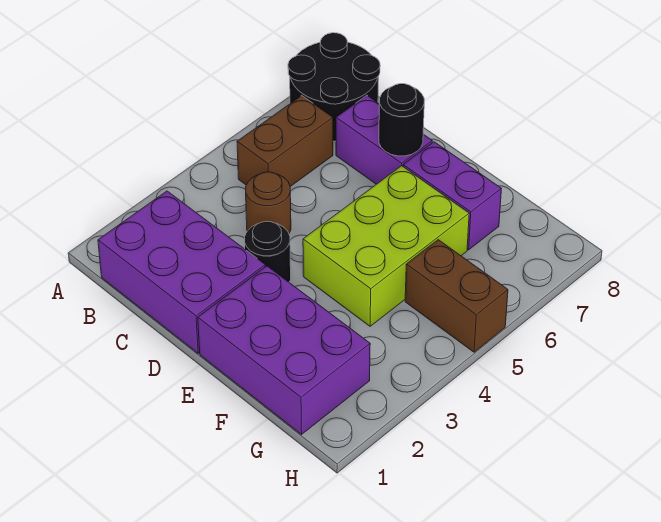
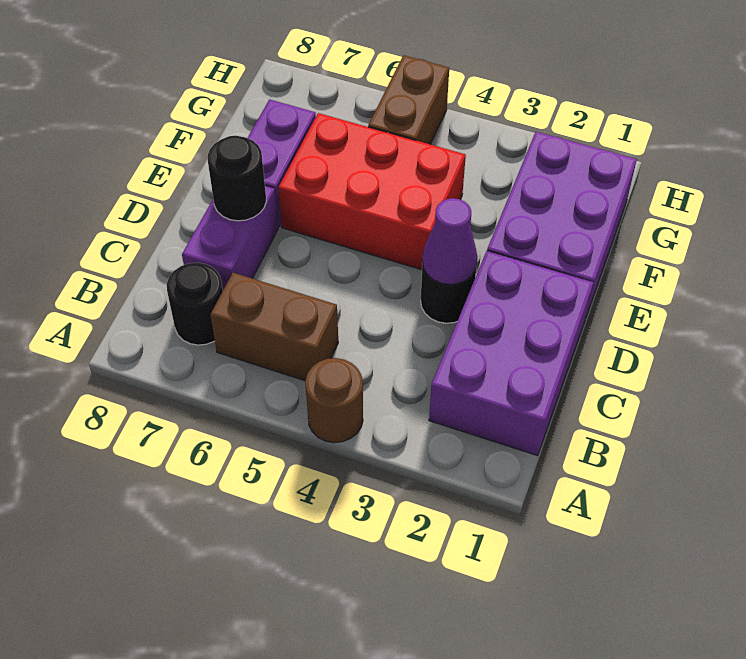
black 2x2 round brick [288,33,380,141] -> black 1x1 round brick [167,263,223,345]
brown 1x1 round brick [246,172,291,233] -> brown 1x1 round brick moved to [305,358,363,443]
none -> purple 1x1 cone [422,198,478,284]
lime 2x3 brick [303,166,469,326] -> red 2x3 brick [278,113,466,270]

